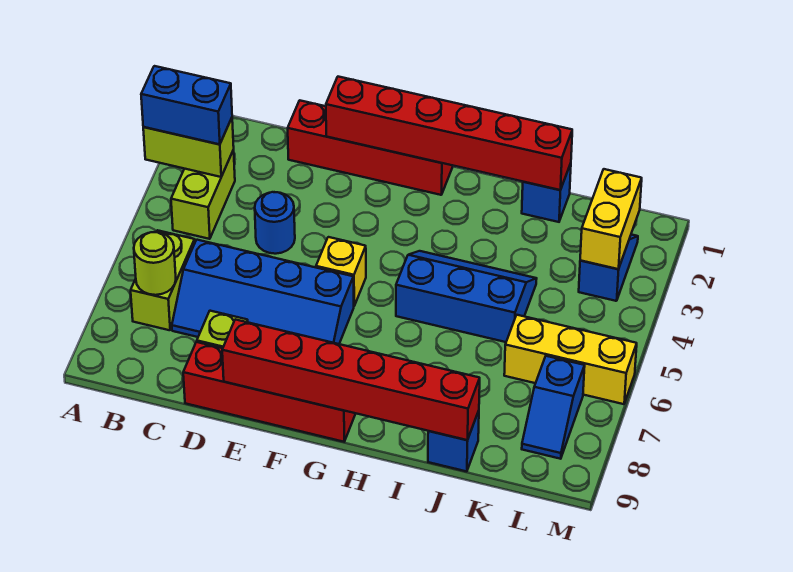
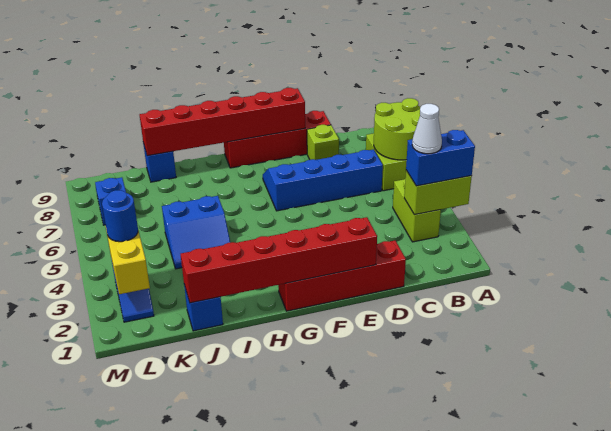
none -> white 1x1 cone [412,104,442,154]
lime 1x1 round brick [134,232,176,295] -> lime 2x2 round brick [374,98,420,160]
blue 1x1 round brick [255,192,295,254] -> blue 1x1 round brick moved to [102,190,138,242]
yellow 1x1 brick [316,237,366,306] -> none
blue 2x3 slope [396,251,537,342] -> blue 2x2 slope [162,196,230,269]
yellow 1x3 brick [504,315,637,404] -> none

